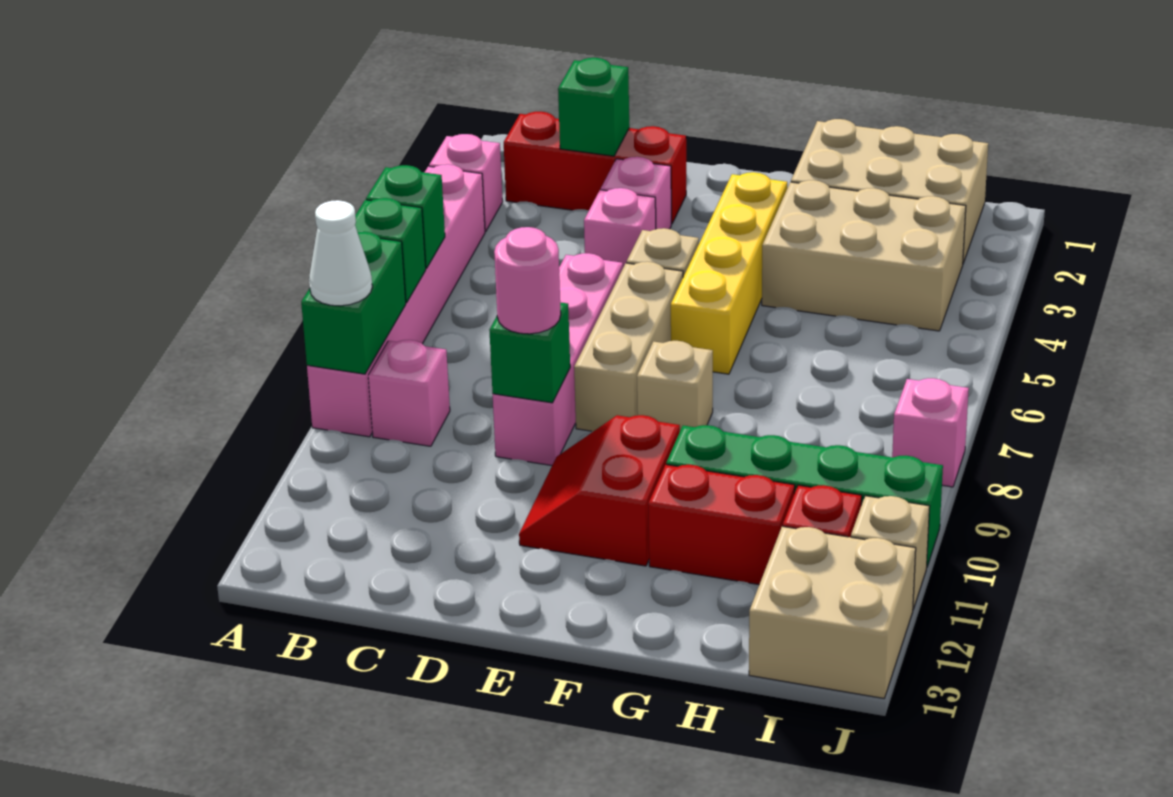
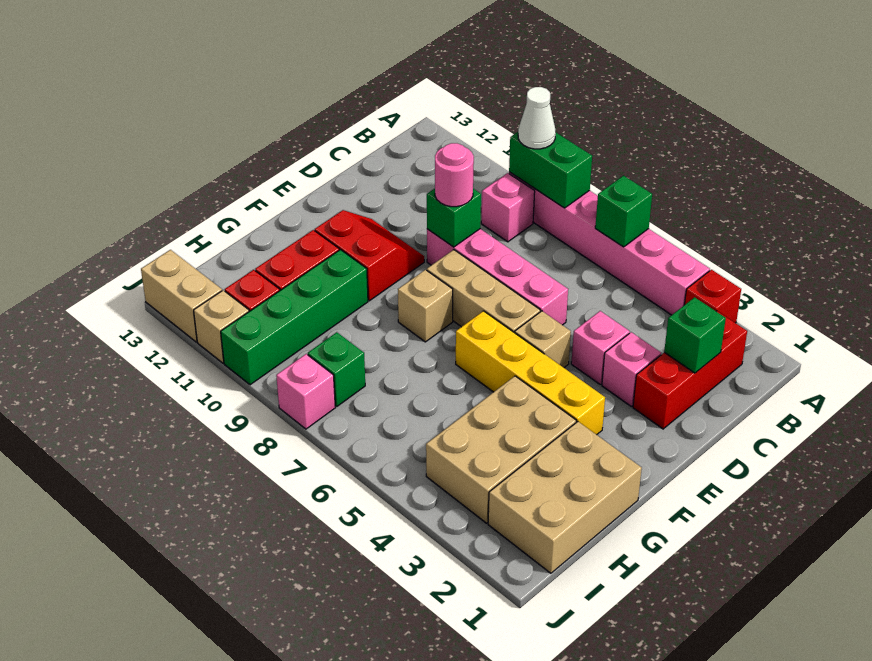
pink 1x1 brick [429,134,503,232] -> red 1x1 brick [685,270,741,323]
green 1x1 brick [355,198,426,303] -> green 1x1 brick moved to [308,332,365,406]
tan 2x2 brick [749,526,916,698] -> tan 1x2 brick [141,250,222,342]

